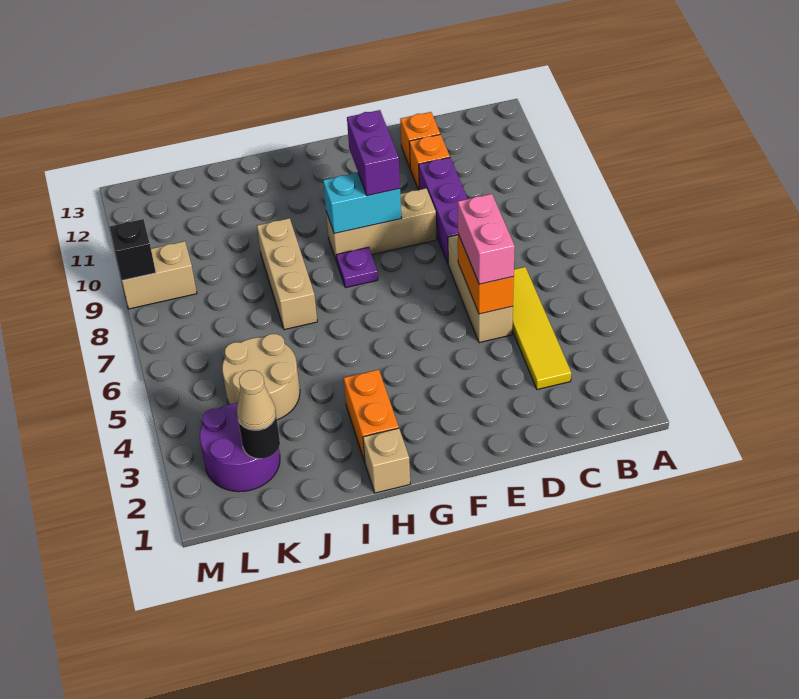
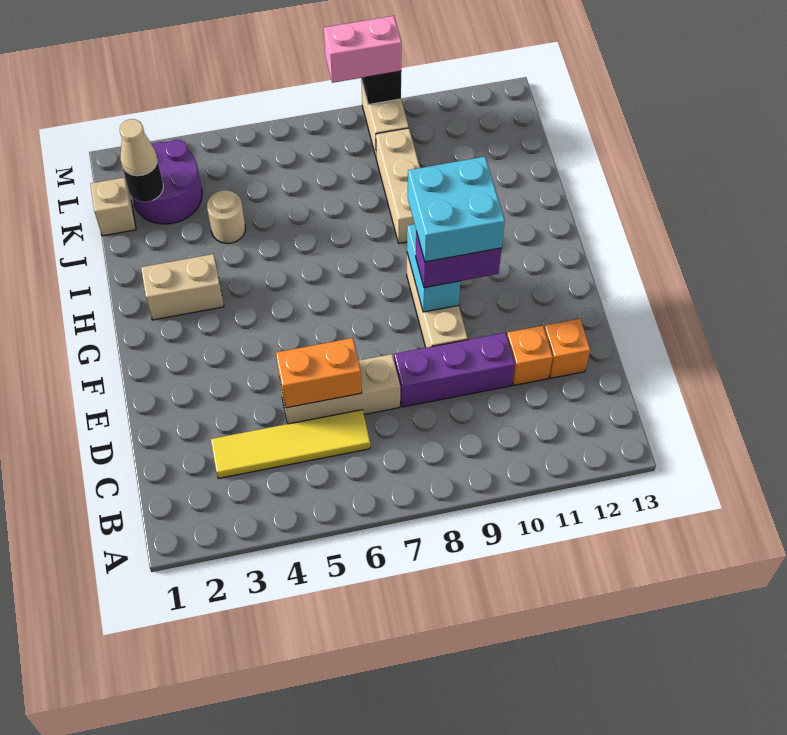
pink 1x2 brick [458,194,515,284] -> pink 1x2 brick moved to [324,16,401,83]
none -> cyan 2x2 brick [408,157,505,262]
purple 1x1 plate [336,247,378,288] -> none
tan 1x1 brick [363,428,410,493] -> tan 1x1 brick moved to [90,177,136,236]
orange 1x2 brick [344,369,399,462] -> tan 1x2 brick [141,254,224,320]
tan 1x3 brick [257,218,317,330] -> tan 1x3 brick turned to [376,128,420,243]
tan 2x2 round brick [222,334,300,420] -> tan 1x1 round brick [207,190,245,243]

